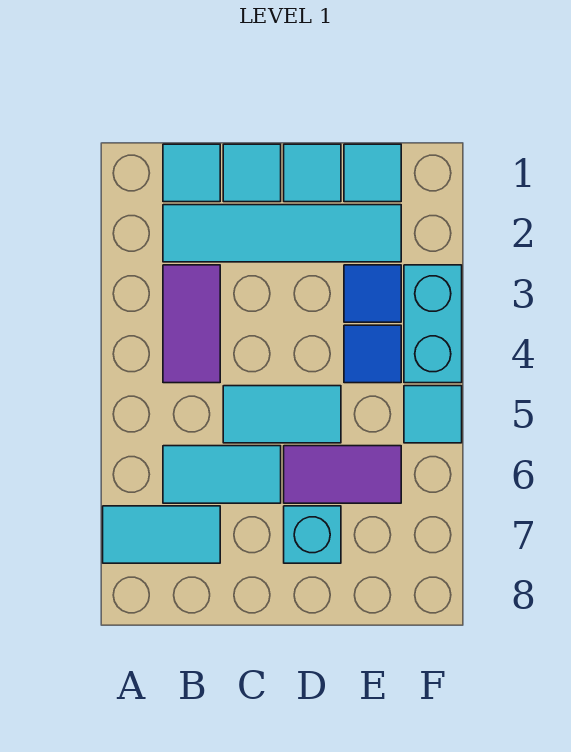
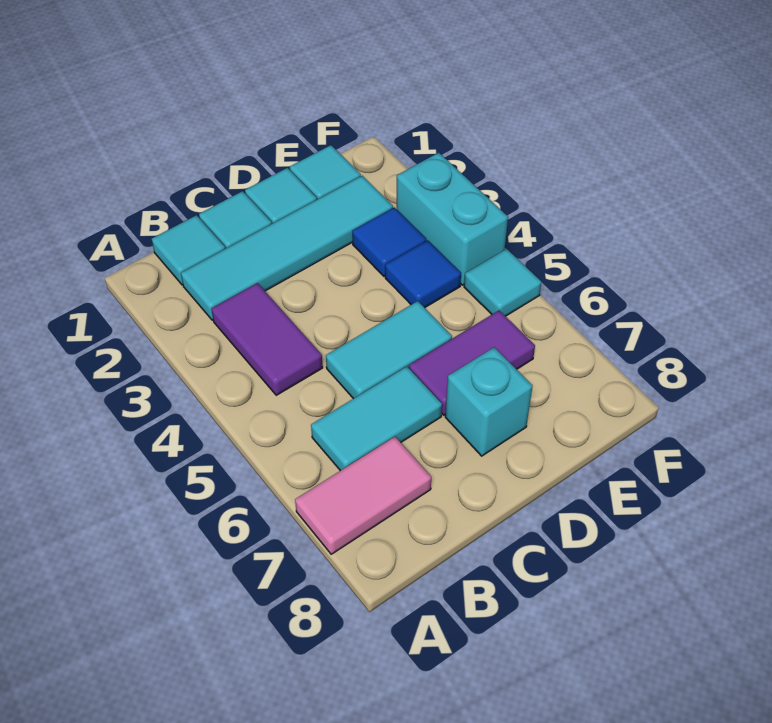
cyan 1x2 tile [103,506,220,563] -> pink 1x2 tile [295,437,431,554]

